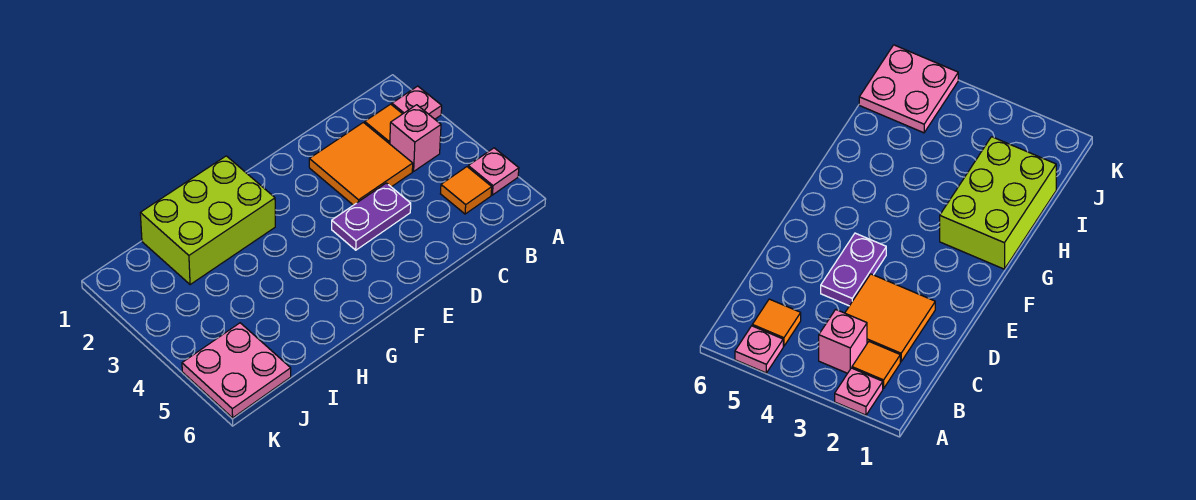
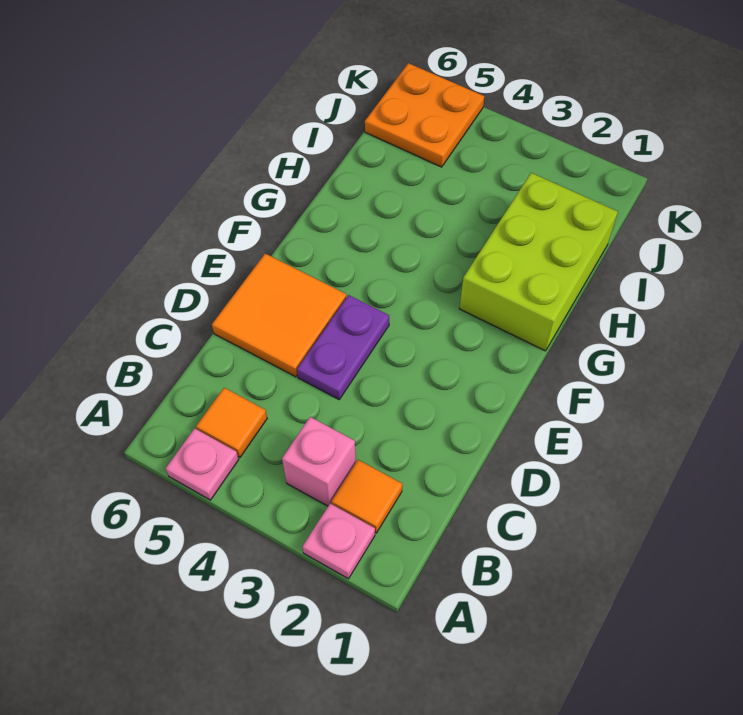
orange 2x2 tile [309,122,413,205] -> orange 2x2 tile moved to [212,254,347,377]
pink 2x2 plate [182,323,291,418] -> orange 2x2 plate [365,63,484,167]

